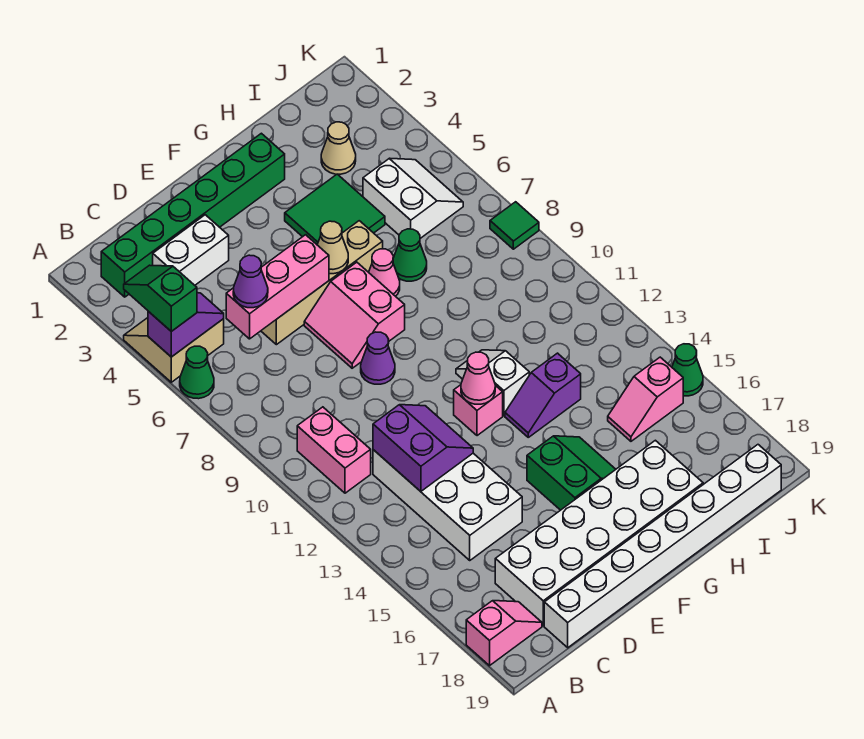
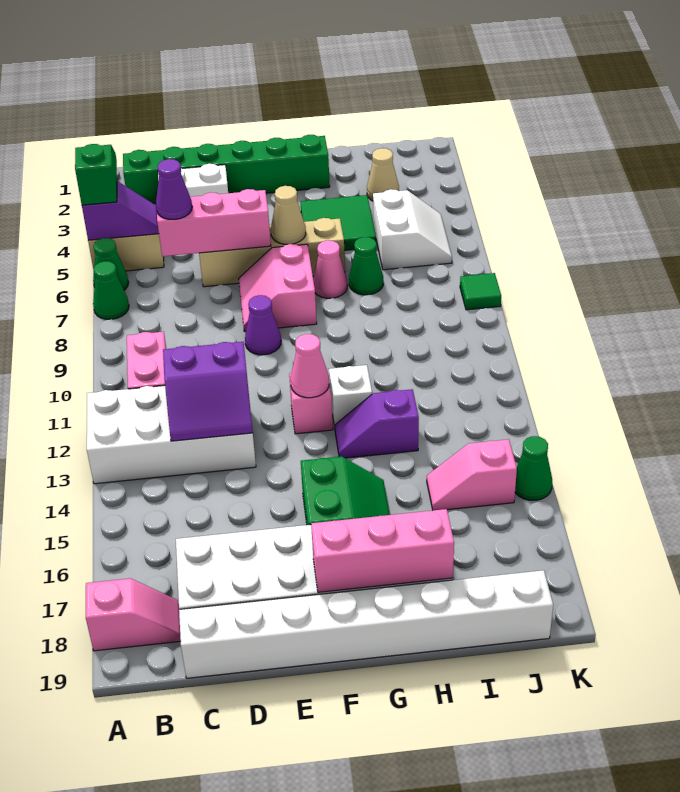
none -> green 1x1 cone [93,261,129,319]
white 2x4 brick [373,450,522,560] -> white 2x4 brick turned to [87,386,256,484]
purple 2x2 slope [373,405,473,491] -> purple 2x2 slope turned to [163,342,253,441]
none -> pink 1x3 brick [311,509,454,592]

